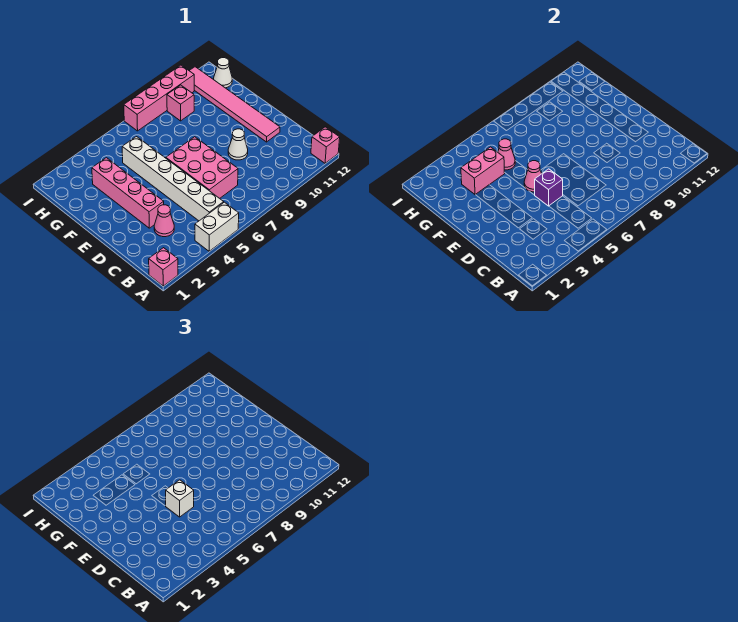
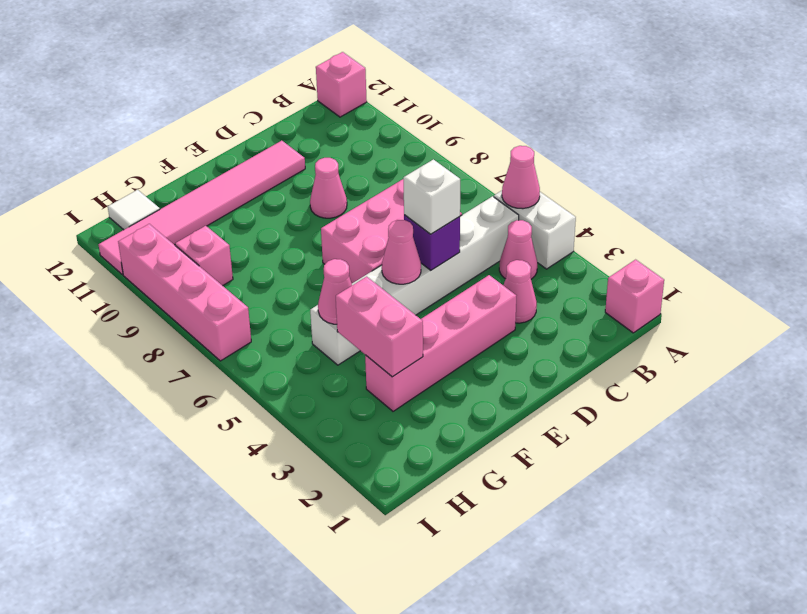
none -> pink 1x1 cone [502,146,540,209]
none -> pink 1x1 cone [499,220,537,279]
white 1x1 cone [228,129,248,160] -> pink 1x1 cone [310,158,347,218]
white 1x1 cone [214,58,232,88] -> white 1x1 tile [108,190,160,230]

